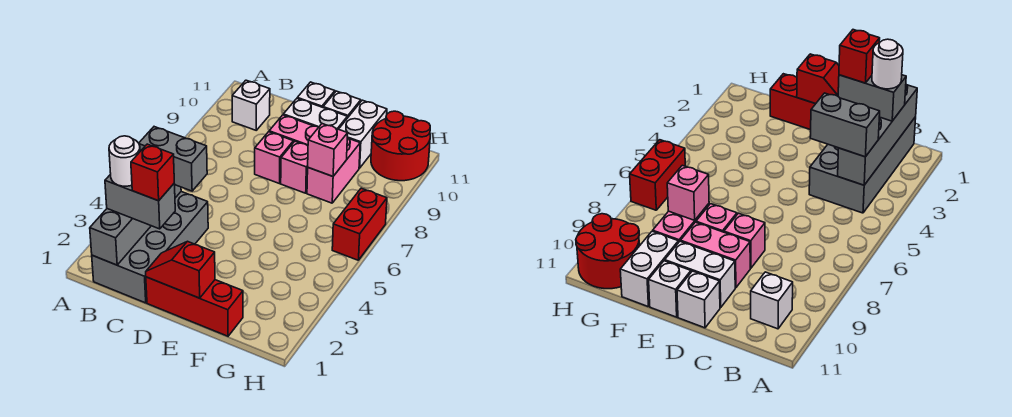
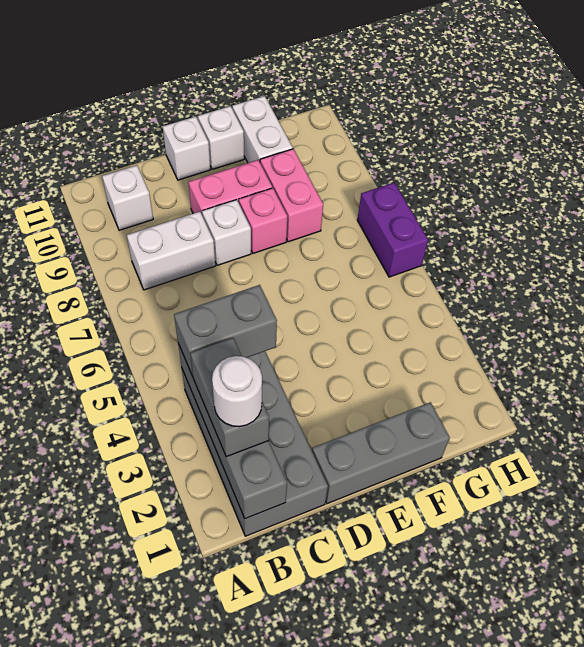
grey 1x2 brick [105,174,175,229] -> grey 1x2 brick turned to [190,338,269,457]
red 1x1 brick [131,144,174,201] -> none
red 1x3 brick [146,277,243,336] -> grey 1x3 brick [312,402,450,504]
red 1x2 slope [146,241,215,298] -> none
pink 1x1 brick [255,132,293,184] -> white 1x1 brick [202,200,251,265]
white 1x2 brick [283,99,347,129] -> white 1x2 brick moved to [127,212,215,290]
pink 1x1 brick [308,124,348,176] -> none
red 2x2 round brick [371,111,430,181] -> none
red 1x2 brick [332,188,387,260] -> purple 1x2 brick [357,183,428,277]

